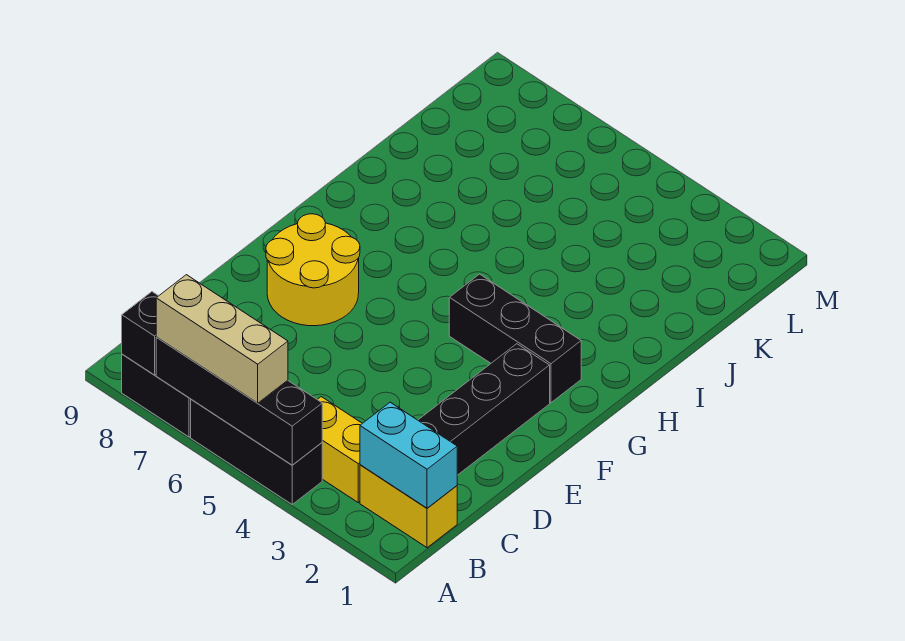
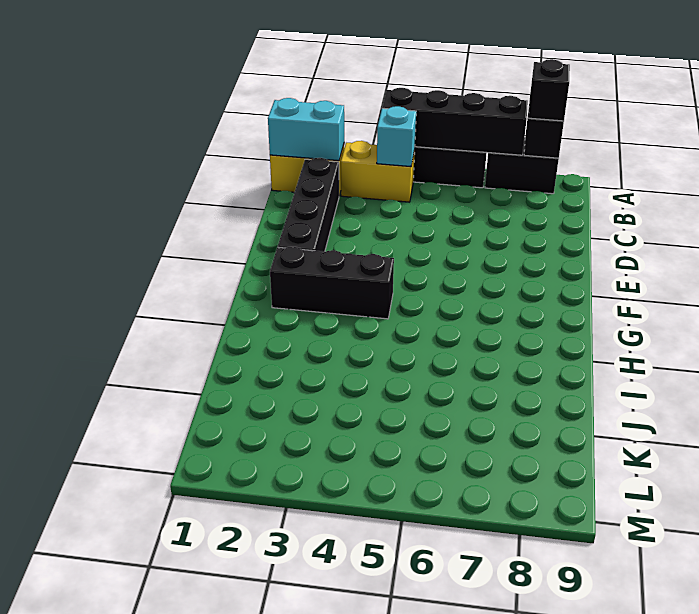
tan 1x3 brick [156,275,288,403] -> none
none -> black 1x1 brick [529,59,570,121]
none -> cyan 1x1 brick [377,106,416,167]
yellow 2x2 round brick [266,214,360,326] -> none

